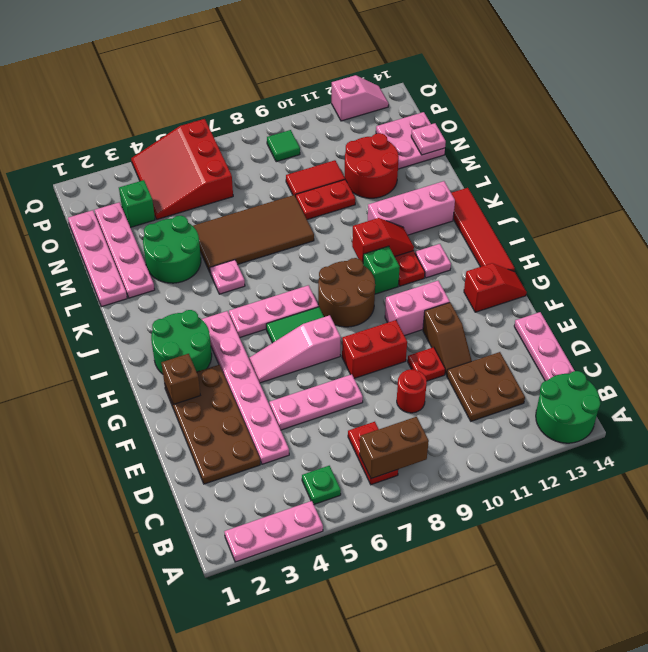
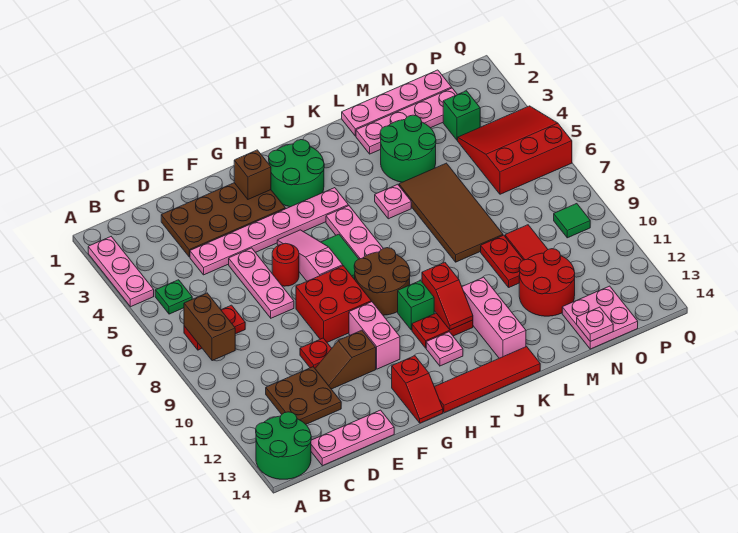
red 1x1 round brick [397,369,427,413] -> red 1x1 round brick moved to [272,243,299,286]
red 1x2 brick [342,320,407,378] -> red 2x2 brick [296,266,371,342]
pink 1x2 slope [332,75,389,121] -> none

